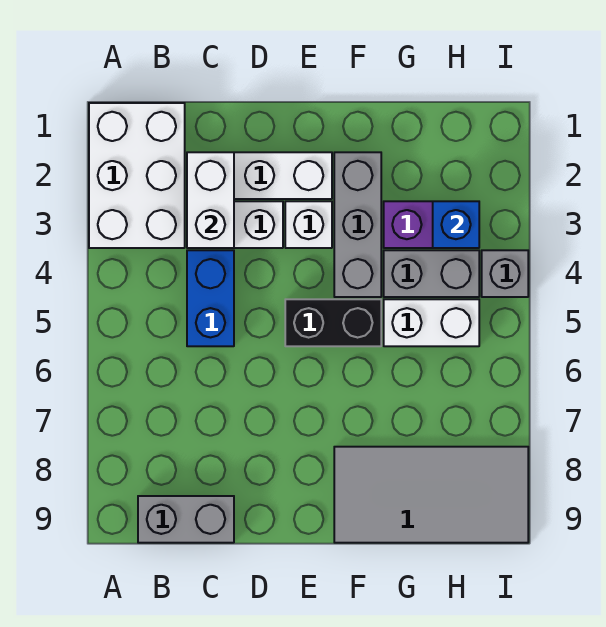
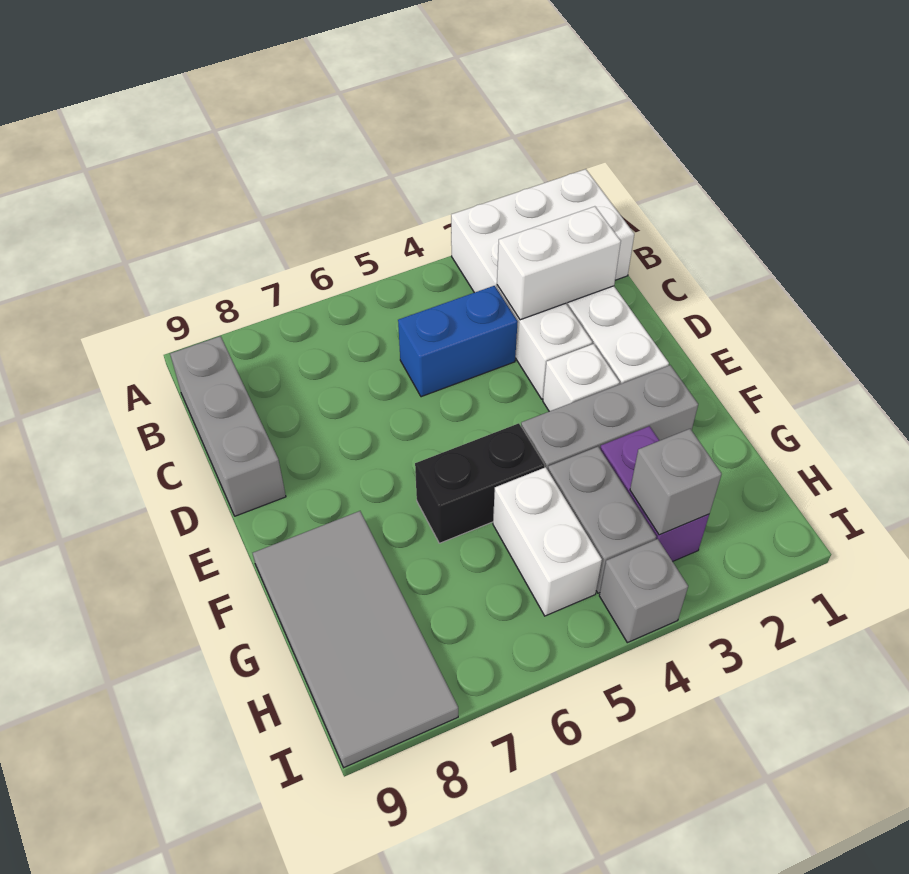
grey 1x2 brick [138,496,234,543] -> grey 1x3 brick [170,336,286,516]
black 1x2 brick [285,299,381,346] -> black 1x2 brick turned to [415,423,544,543]
blue 1x1 brick [433,201,479,248] -> grey 1x1 brick [630,429,722,535]

